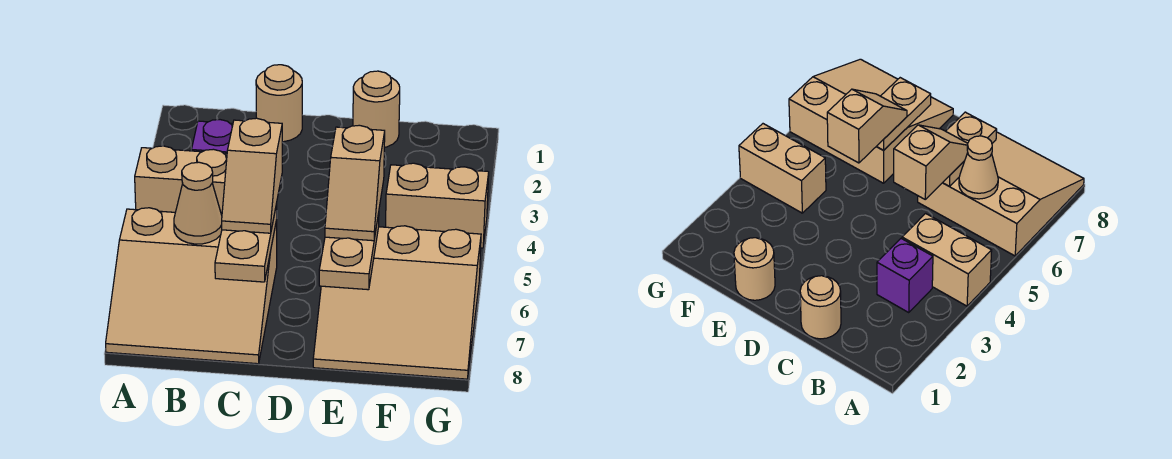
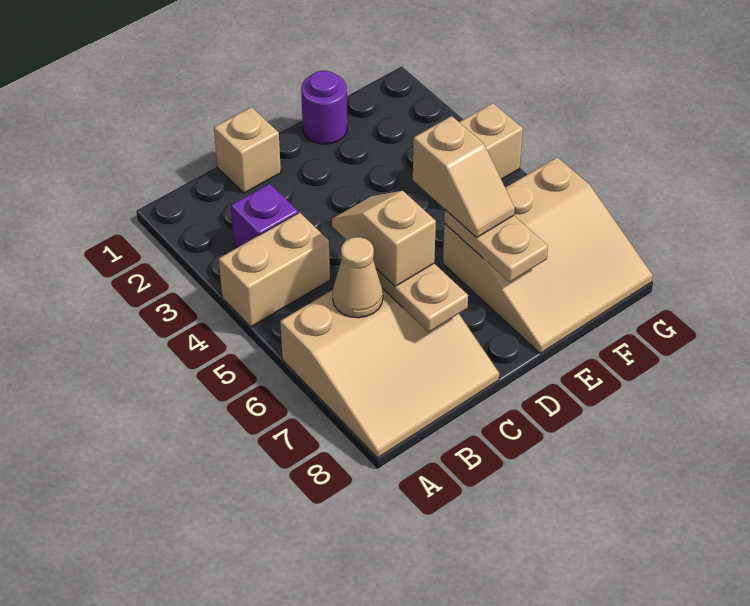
tan 1x1 round brick [256,65,302,142] -> tan 1x1 brick [214,107,281,193]
tan 1x2 slope [222,118,282,233] -> tan 1x2 slope turned to [332,191,436,286]
tan 1x1 round brick [353,71,400,147] -> purple 1x1 round brick [301,71,347,144]

